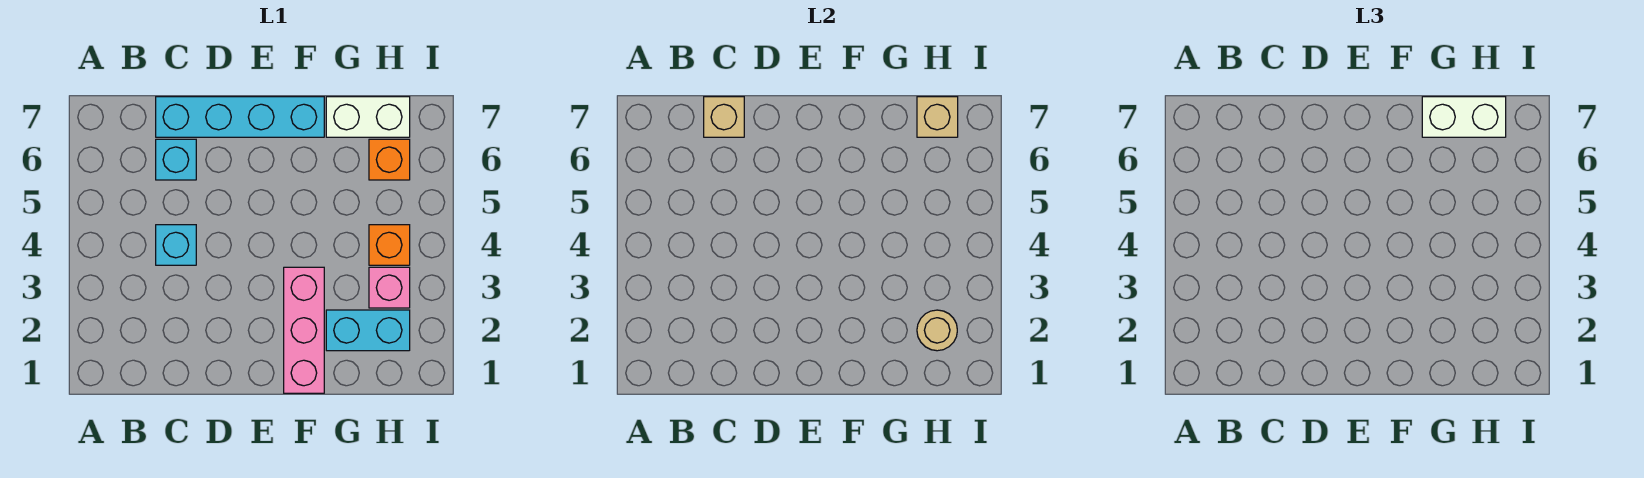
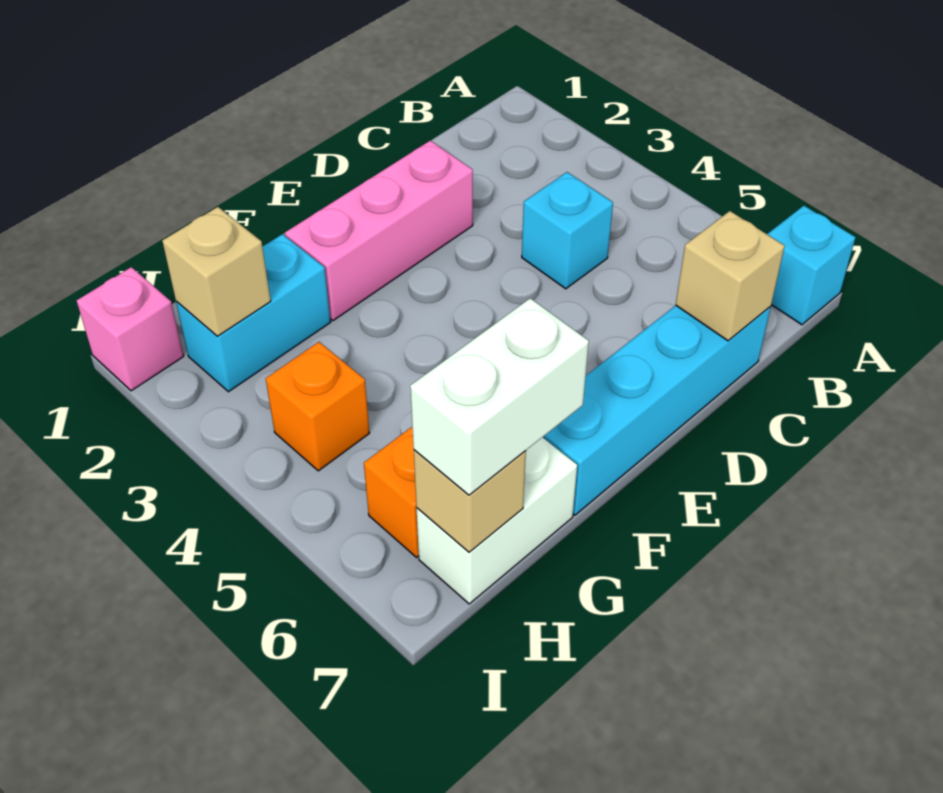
cyan 1x1 brick [156,139,196,180] -> cyan 1x1 brick moved to [767,206,855,325]
pink 1x3 brick [284,267,324,393] -> pink 1x3 brick turned to [285,141,473,321]
tan 1x1 round brick [917,310,957,351] -> tan 1x1 brick [162,207,271,336]
pink 1x1 brick [369,267,410,308] -> pink 1x1 brick moved to [76,267,184,391]

